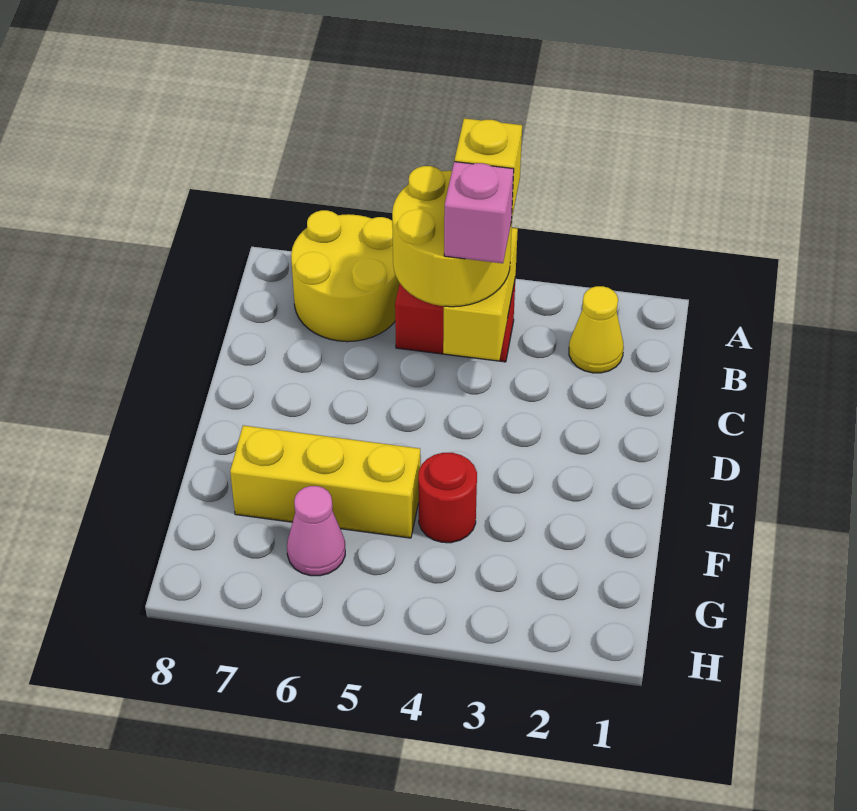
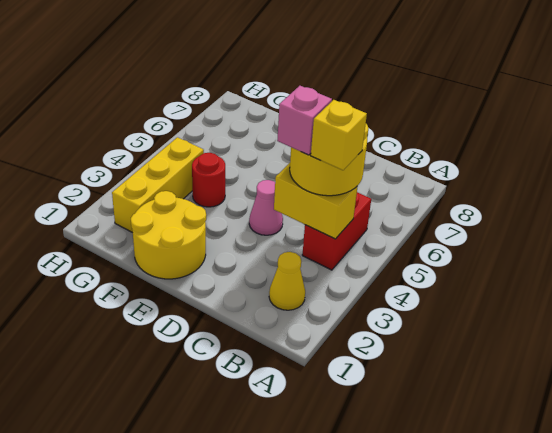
yellow 2x2 round brick [291,210,400,342] -> yellow 2x2 round brick moved to [131,191,206,279]
yellow 1x3 brick [230,425,421,538] -> yellow 1x3 brick moved to [112,137,204,233]
pink 1x1 cone [287,486,345,576] -> pink 1x1 cone moved to [249,180,283,235]

